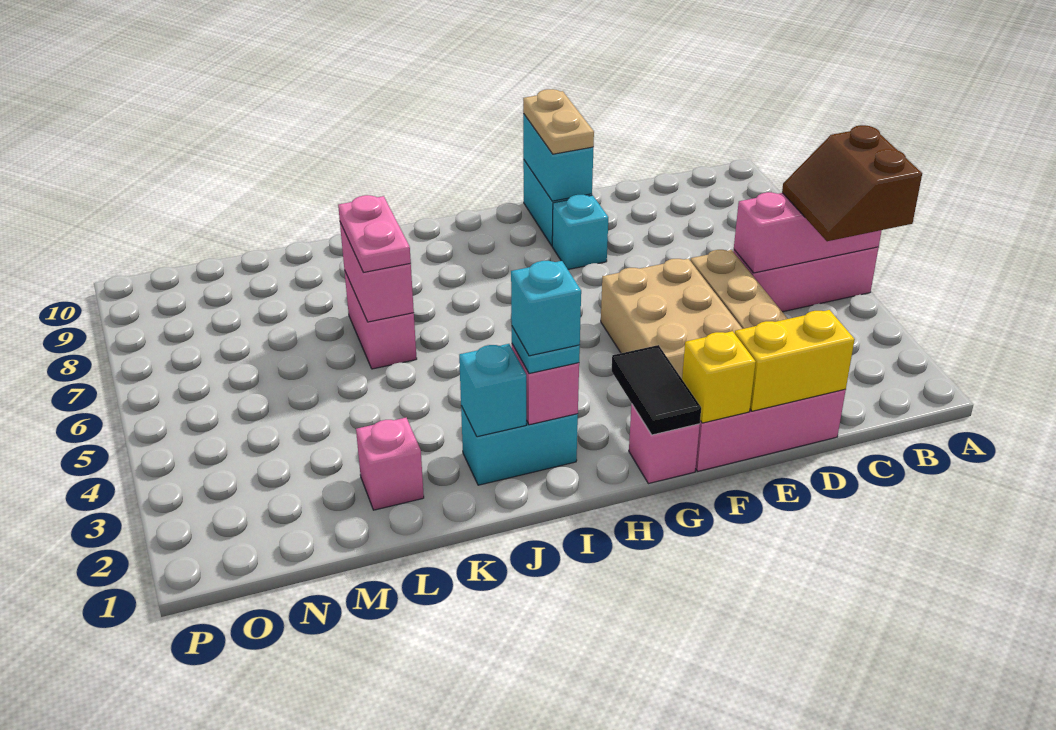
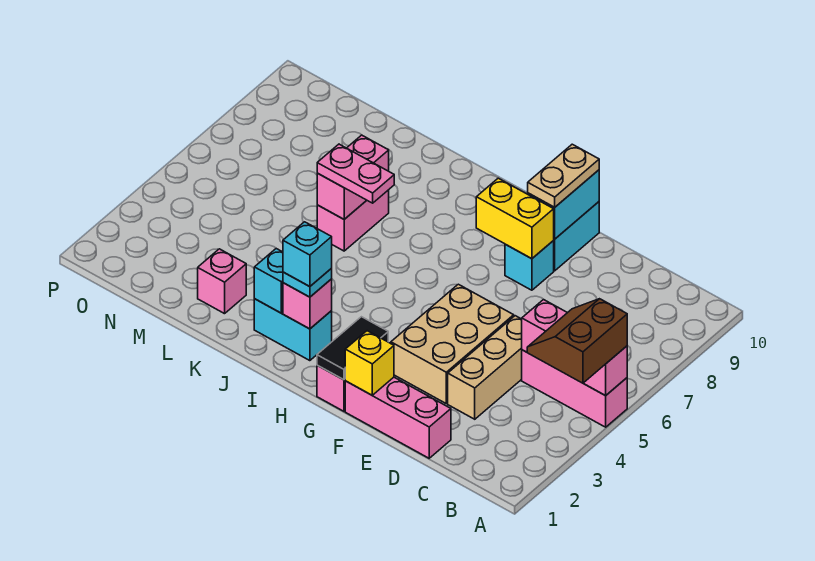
yellow 1x2 brick [735,310,855,411] -> yellow 1x2 brick moved to [476,178,554,259]
pink 1x2 plate [338,195,411,272] -> pink 1x2 plate turned to [317,144,394,203]

